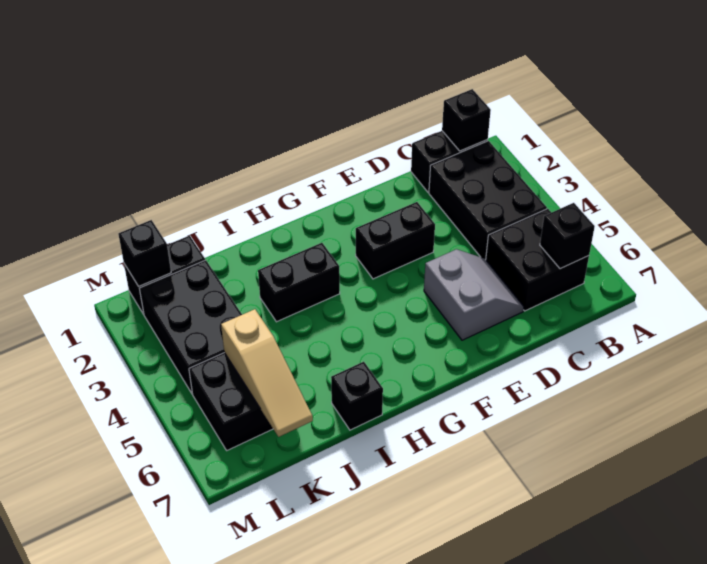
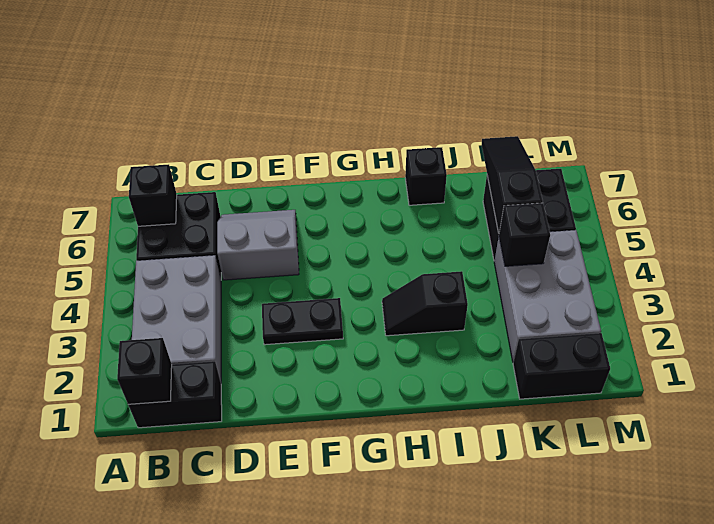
black 2x3 brick [429,141,547,260] -> grey 2x3 brick [132,255,221,382]
grey 2x2 slope [424,249,524,340] -> grey 2x2 slope turned to [217,210,299,280]
black 1x2 brick [356,202,435,279] -> black 1x2 plate [262,298,343,345]
black 1x2 brick [258,243,340,322] -> black 1x2 slope [382,271,468,336]
black 2x3 brick [139,260,242,393] -> grey 2x3 brick [494,230,601,362]
tan 1x3 slope [221,309,313,437] -> black 1x3 slope [482,136,543,233]
black 1x1 brick [118,220,171,286] -> black 1x1 brick moved to [499,203,550,266]

